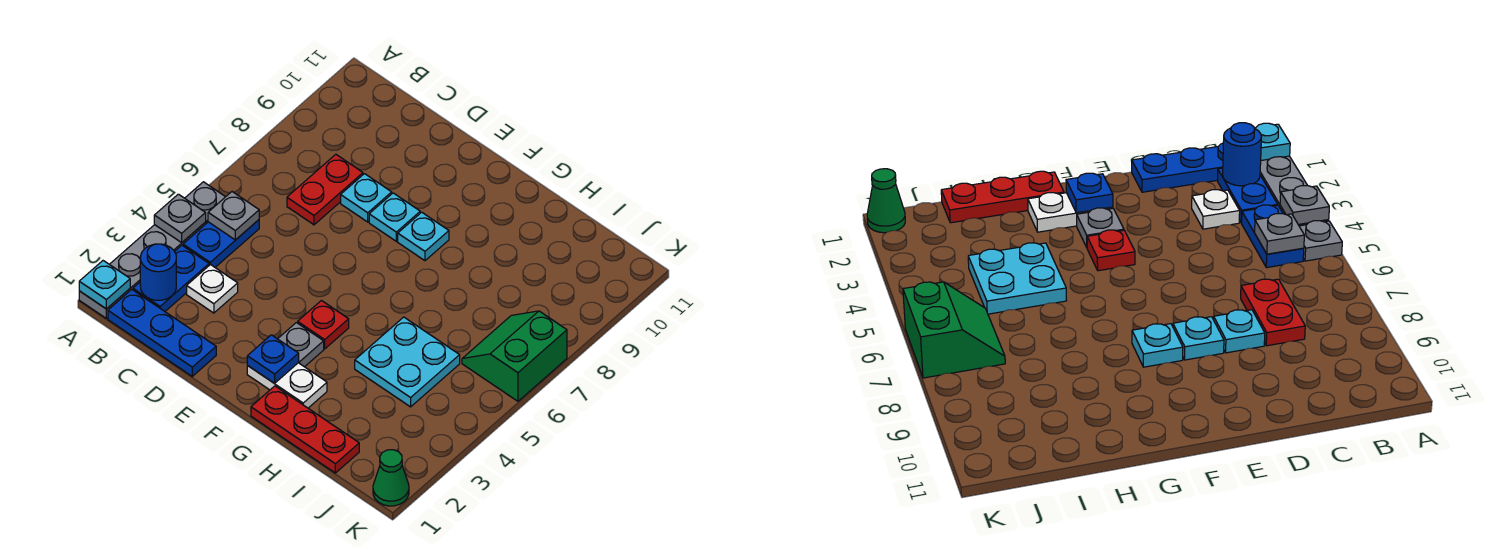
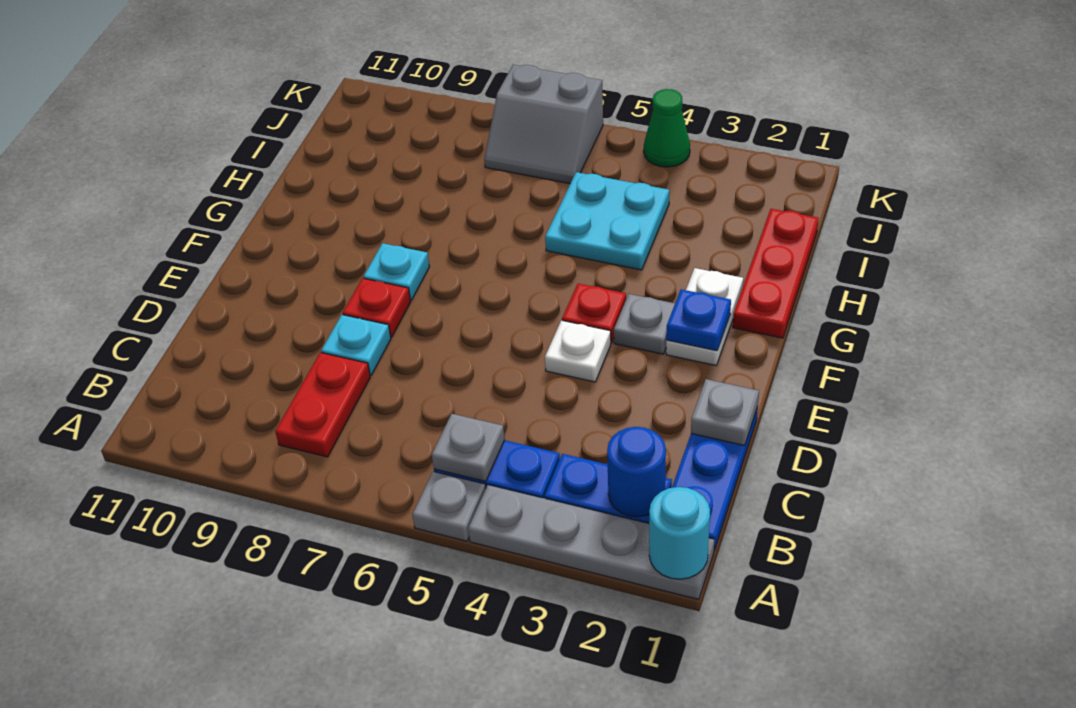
cyan 1x1 plate [79,261,130,309] -> cyan 1x1 round brick [649,487,710,579]
grey 1x1 plate [154,194,206,243] -> grey 1x1 plate moved to [691,379,759,446]
white 1x1 plate [187,264,238,313] -> white 1x1 plate moved to [545,320,611,382]
red 1x2 plate [287,154,363,225] -> red 1x2 plate turned to [275,353,370,457]
cyan 1x1 plate [369,193,420,241] -> red 1x1 plate [343,278,411,337]
green 2x2 slope [462,311,567,401] -> grey 2x2 slope [484,65,603,183]
green 1x1 cone [373,450,409,506] -> green 1x1 cone moved to [644,89,690,167]

